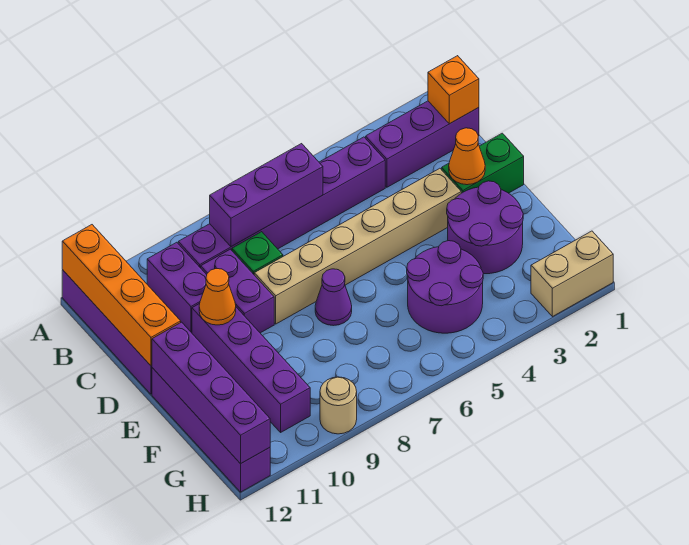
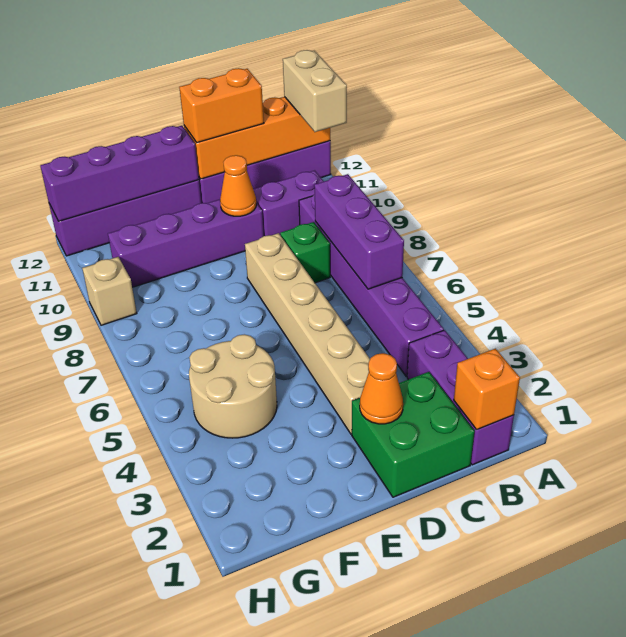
purple 1x2 brick [201,249,274,333] -> none
none -> orange 1x2 brick [179,68,264,143]
green 1x2 brick [442,133,524,193] -> green 2x2 brick [352,372,474,497]
purple 2x2 round brick [447,181,523,274] -> none
purple 1x1 cone [315,269,352,326] -> none
purple 2x2 round brick [407,241,483,333] -> tan 2x2 round brick [189,334,277,438]
tan 1x2 brick [531,231,613,317] -> tan 1x2 brick moved to [283,50,347,132]
tan 1x1 round brick [320,377,357,434] -> tan 1x1 brick [82,257,137,325]

